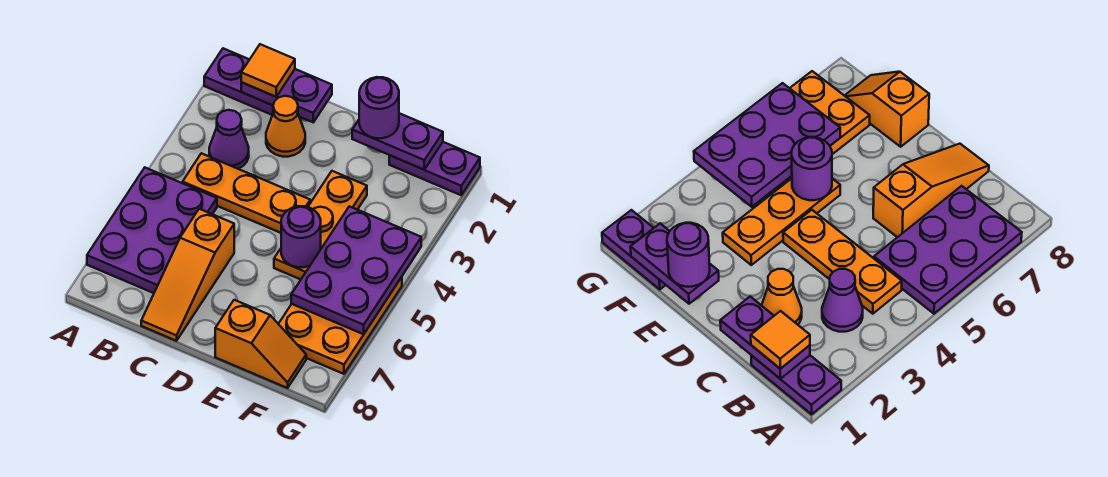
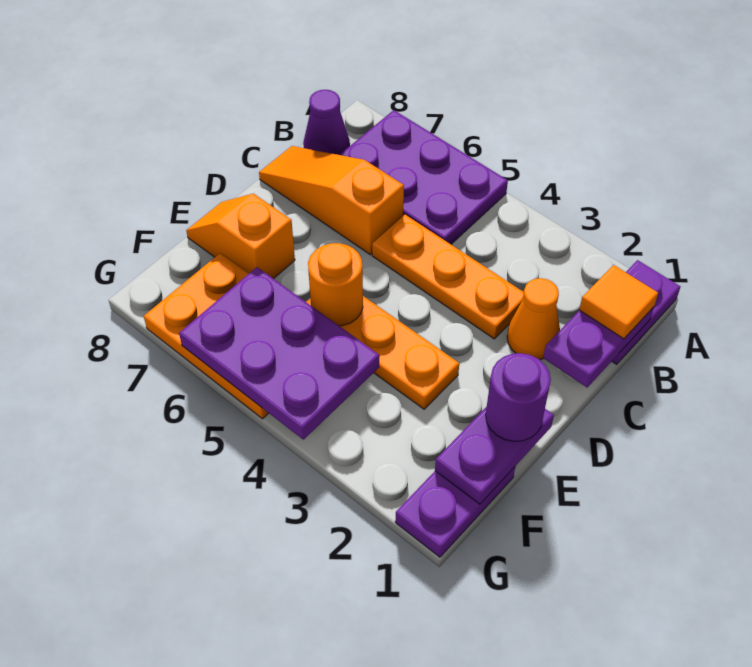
purple 1x1 cone [209,110,249,169] -> purple 1x1 cone moved to [303,90,350,155]
orange 1x3 plate [183,153,310,233] -> orange 1x3 plate turned to [372,215,524,339]
purple 1x1 round brick [281,206,321,267] -> orange 1x1 round brick [308,243,363,326]
orange 1x2 slope [215,300,306,388] -> orange 1x2 slope turned to [186,194,295,279]

